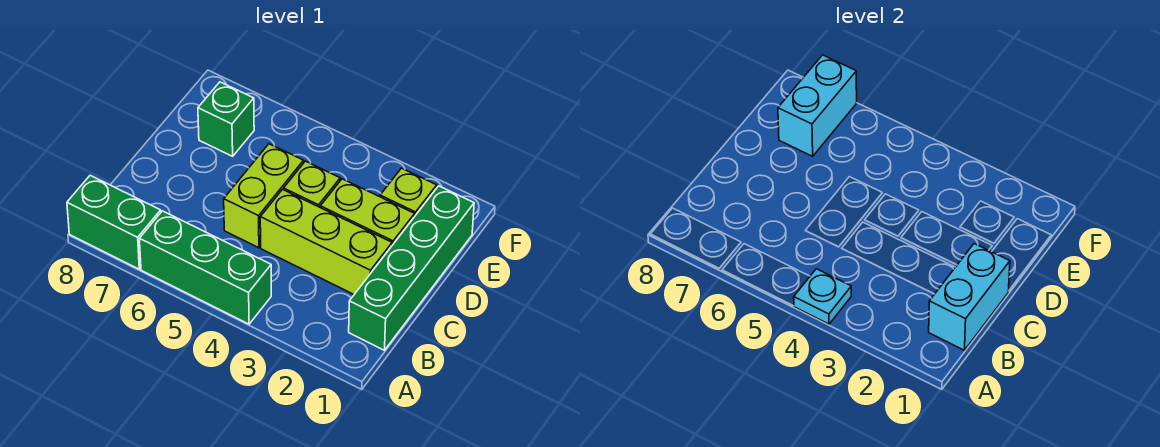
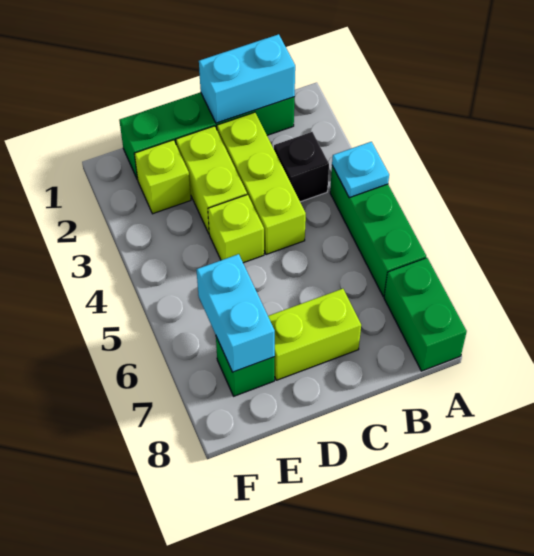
none -> black 1x1 brick [274,132,329,202]
lime 1x2 brick [224,144,304,248] -> lime 1x2 brick moved to [268,289,361,380]
cyan 1x2 brick [778,55,857,156] -> cyan 1x2 brick turned to [196,254,275,372]

